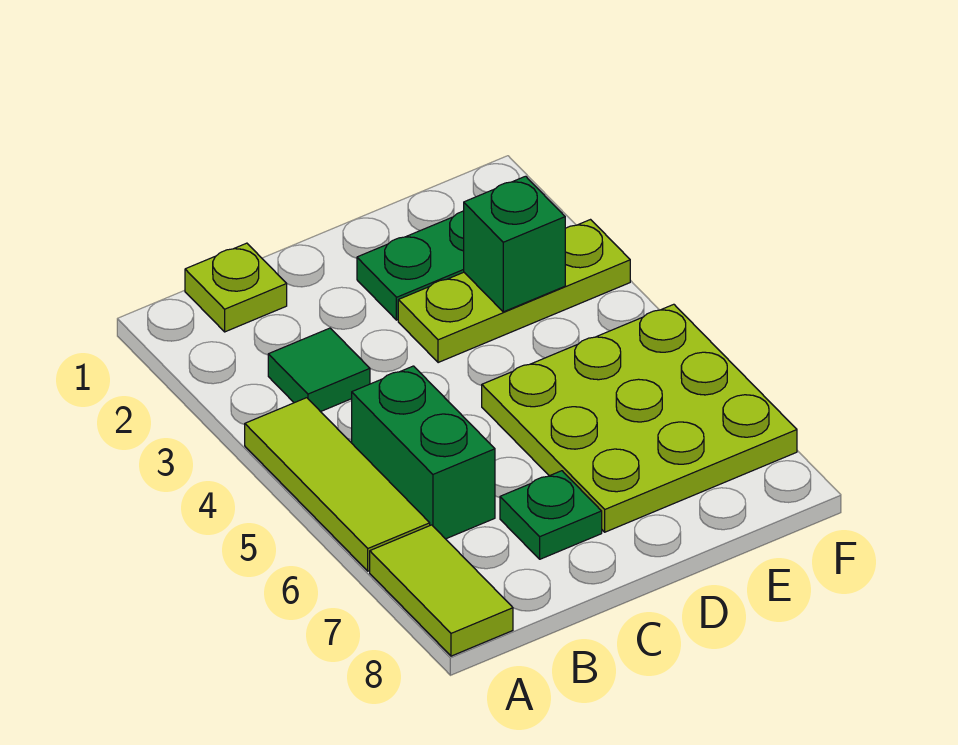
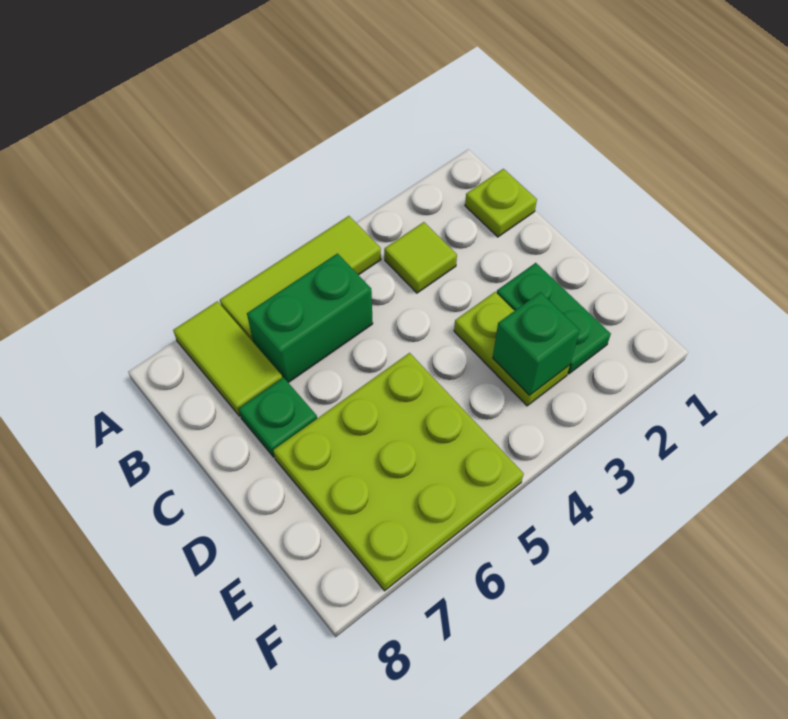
lime 1x2 tile [370,525,513,656] -> lime 1x2 tile turned to [173,301,282,416]
green 1x1 tile [268,328,370,412] -> lime 1x1 tile [384,222,457,293]
lime 1x3 plate [398,220,630,363] -> lime 1x2 plate [454,292,570,406]

